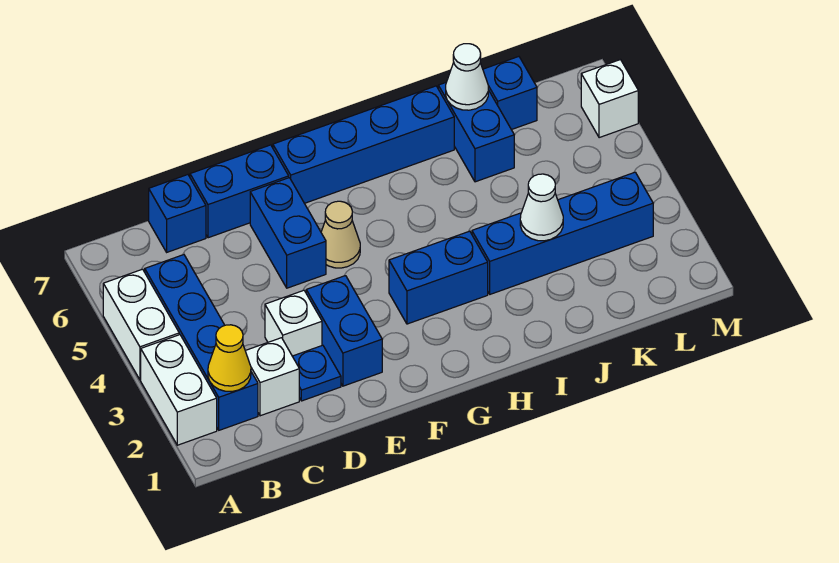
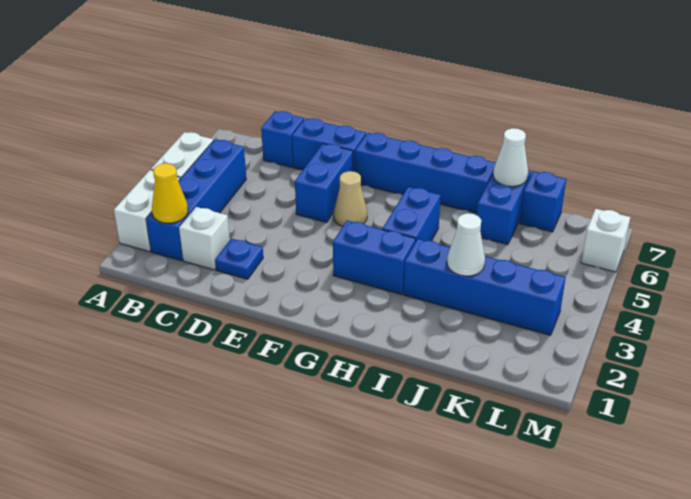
white 1x1 brick [265,290,322,356] -> none
blue 1x2 brick [306,276,382,386] -> blue 1x2 brick moved to [382,187,441,241]

